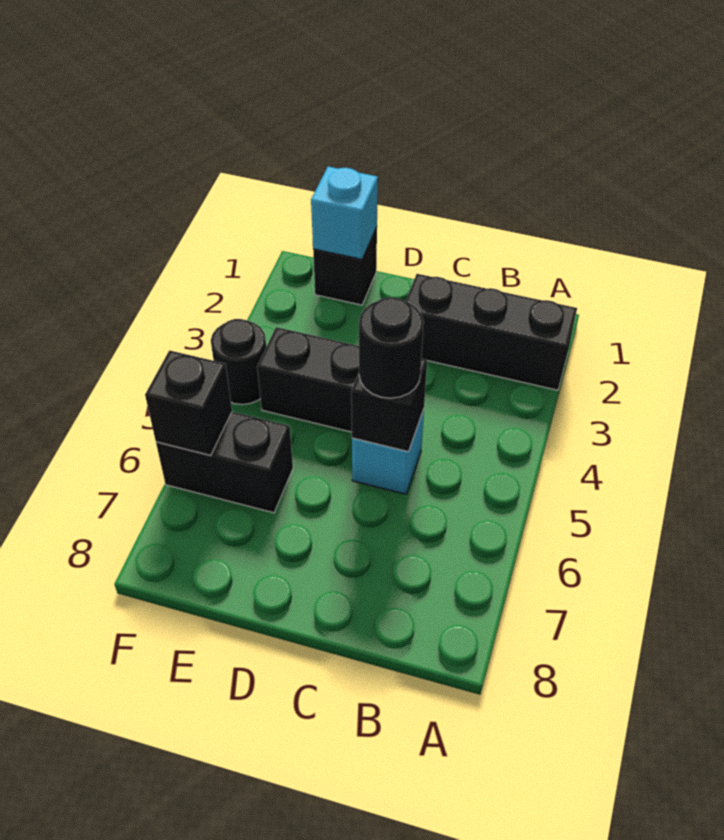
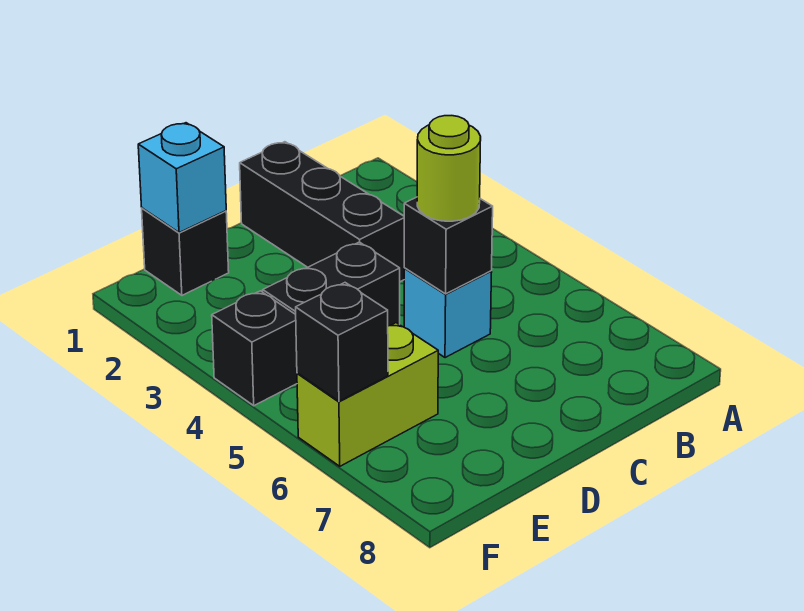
black 1x3 brick [406,274,577,390] -> black 1x3 brick turned to [240,142,404,282]
black 1x1 round brick [359,297,424,398] -> lime 1x1 round brick [417,116,481,221]
black 1x2 brick [156,412,293,513] -> lime 1x2 brick [297,323,438,466]
black 1x1 round brick [211,319,266,405] -> black 1x1 brick [212,291,297,406]

